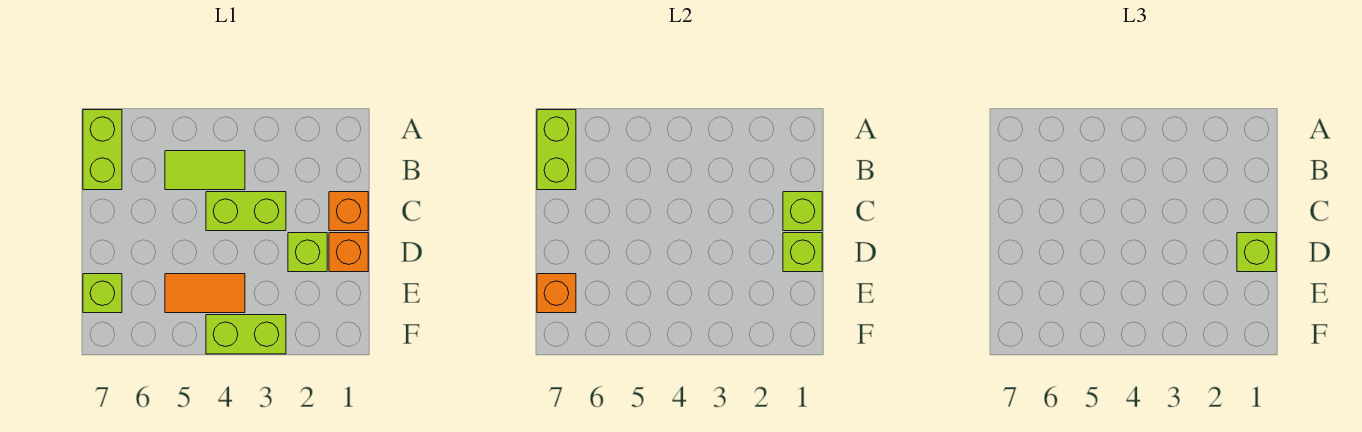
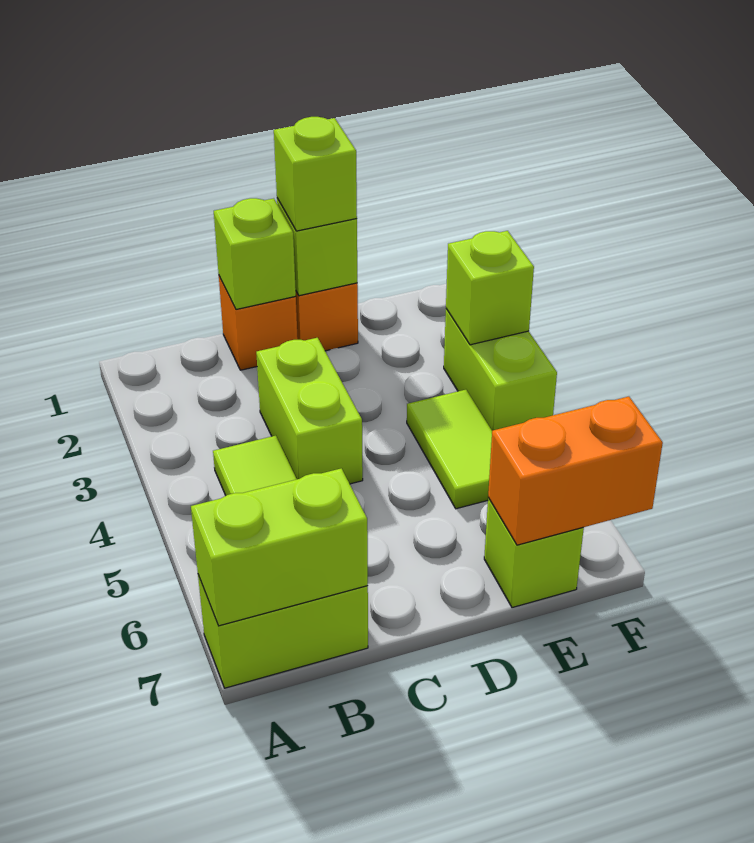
lime 1x1 brick [288,233,327,272] -> lime 1x1 brick moved to [446,231,534,345]
orange 1x2 tile [165,274,245,313] -> lime 1x2 tile [407,390,492,509]
orange 1x1 brick [537,274,576,313] -> orange 1x2 brick [488,397,663,545]

